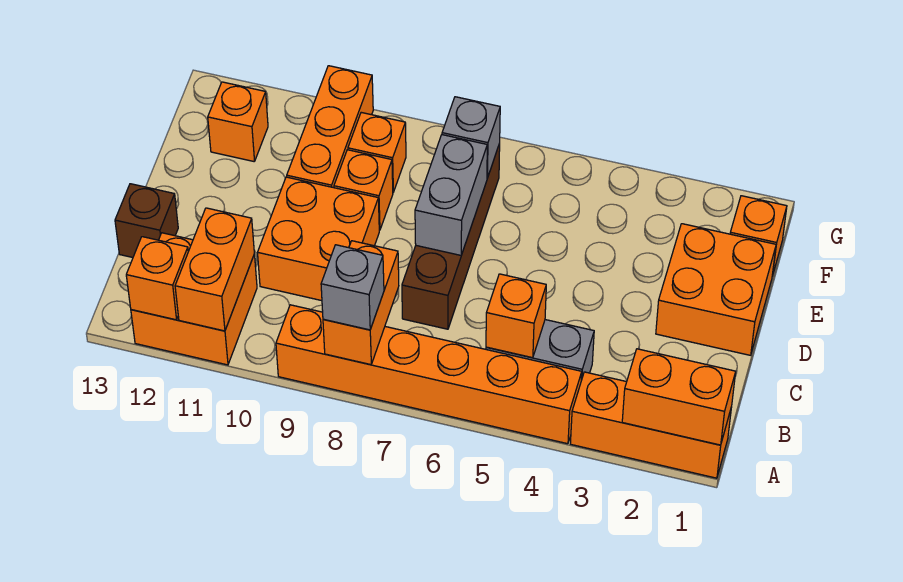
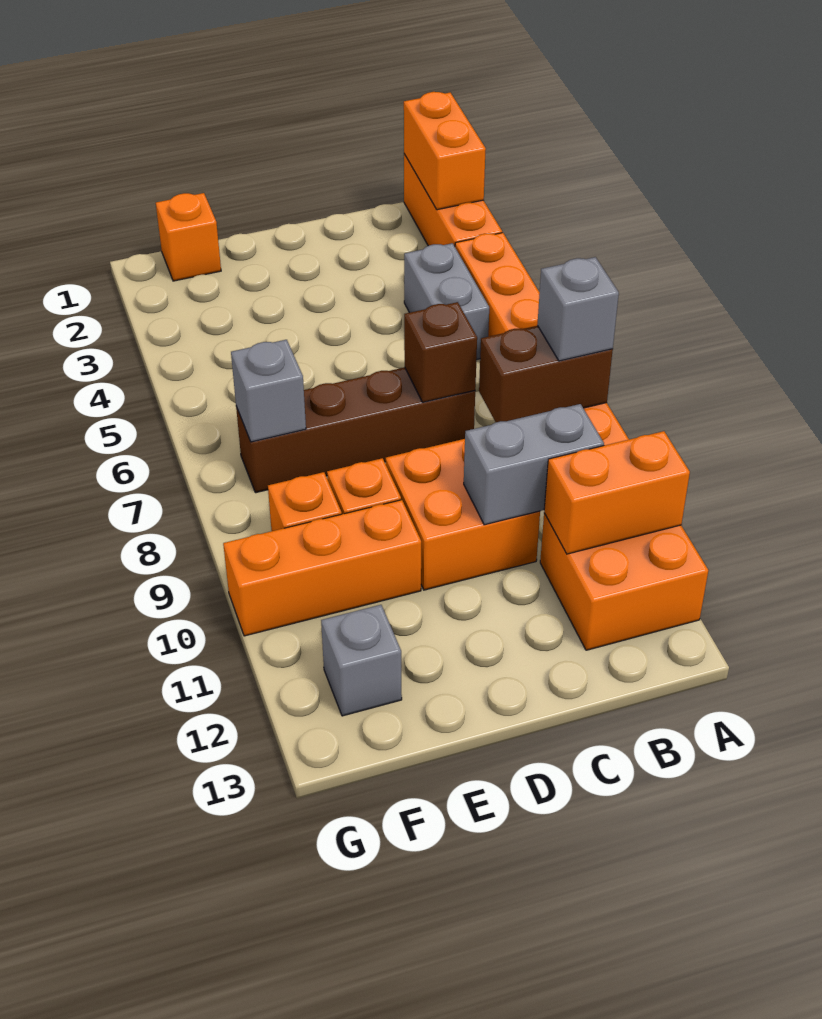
orange 1x2 brick [323,241,399,365] -> brown 1x2 brick [479,326,613,422]
orange 1x1 brick [126,237,188,320] -> none
orange 1x1 brick [486,274,546,358] -> none
brown 1x1 brick [115,184,178,258] -> brown 1x1 brick moved to [404,302,477,402]
orange 2x2 brick [656,224,776,355] -> none
grey 1x2 brick [415,135,487,255] -> grey 1x2 brick moved to [464,404,604,525]
orange 1x1 brick [208,82,268,161] -> grey 1x1 brick [321,605,402,716]

